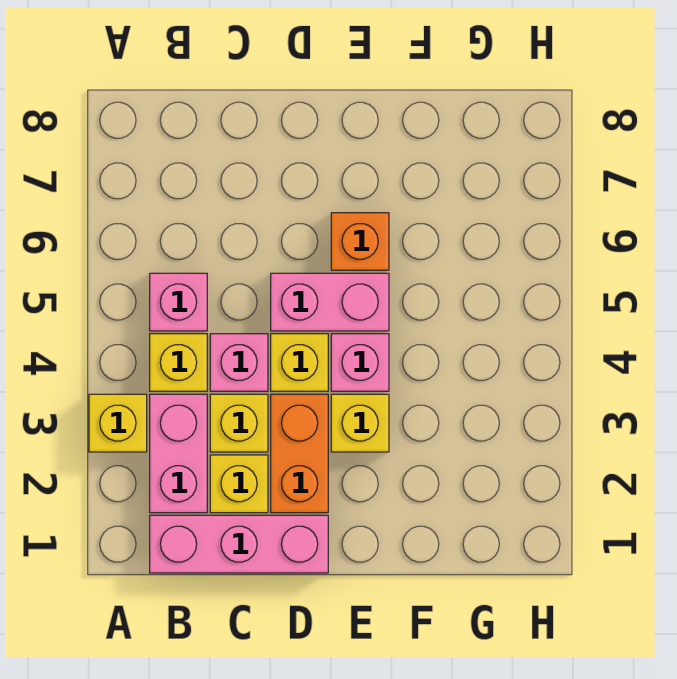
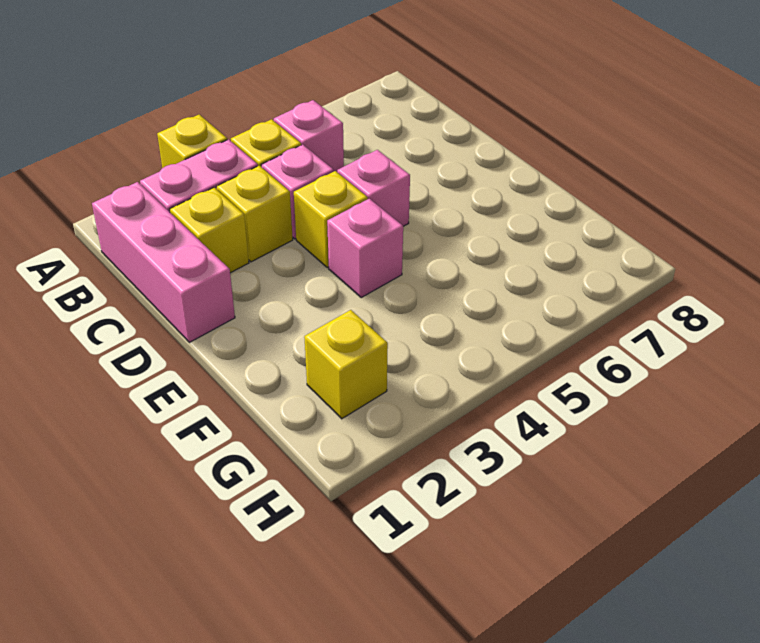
orange 1x2 brick [271,394,328,513] -> none
pink 1x2 brick [271,273,389,331] -> pink 1x1 brick [337,150,410,226]
yellow 1x1 brick [331,394,389,452] -> yellow 1x1 brick moved to [304,310,388,419]
orange 1x1 brick [331,213,389,270] -> none

